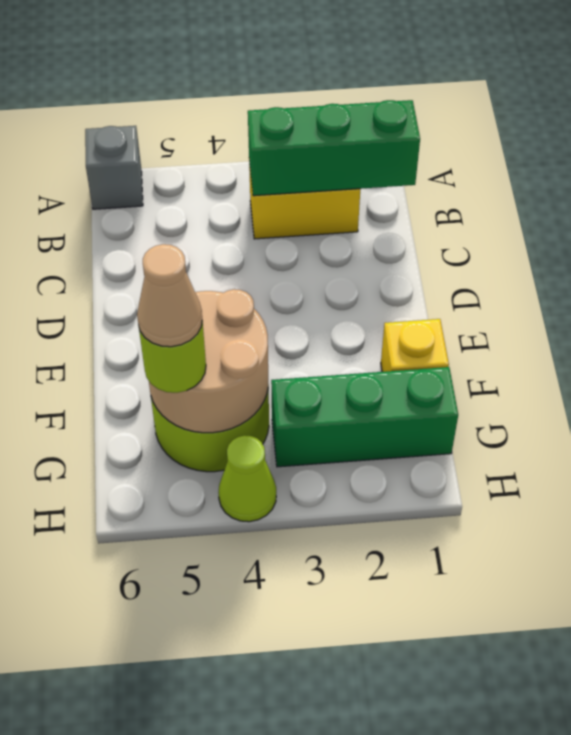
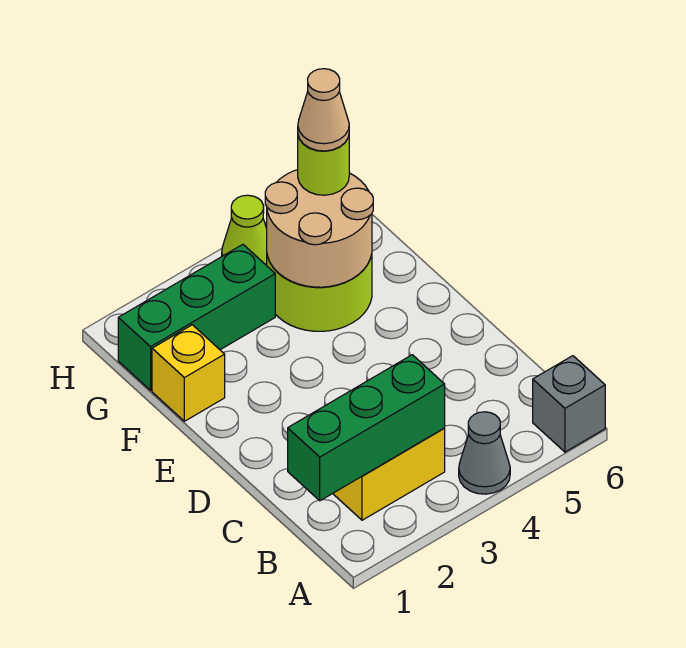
none -> grey 1x1 cone [459,412,510,494]

